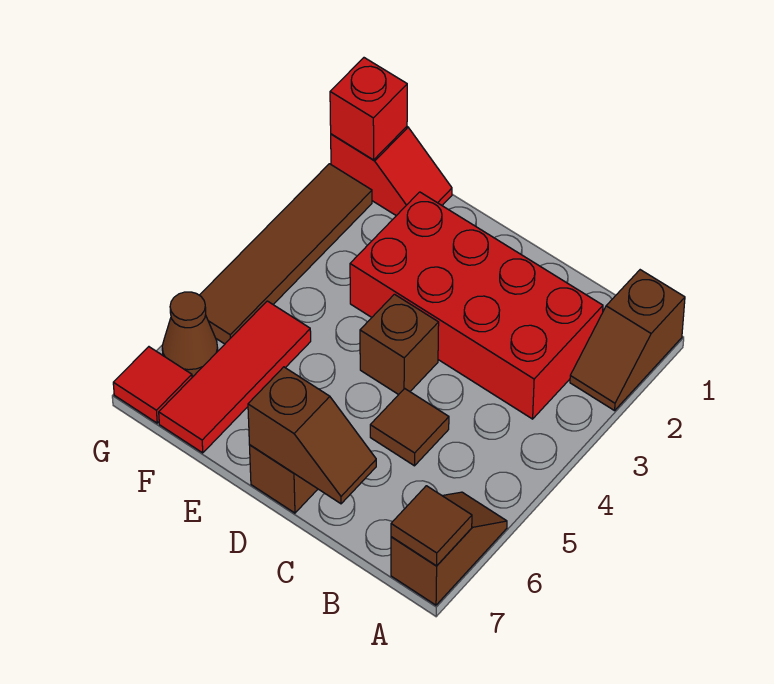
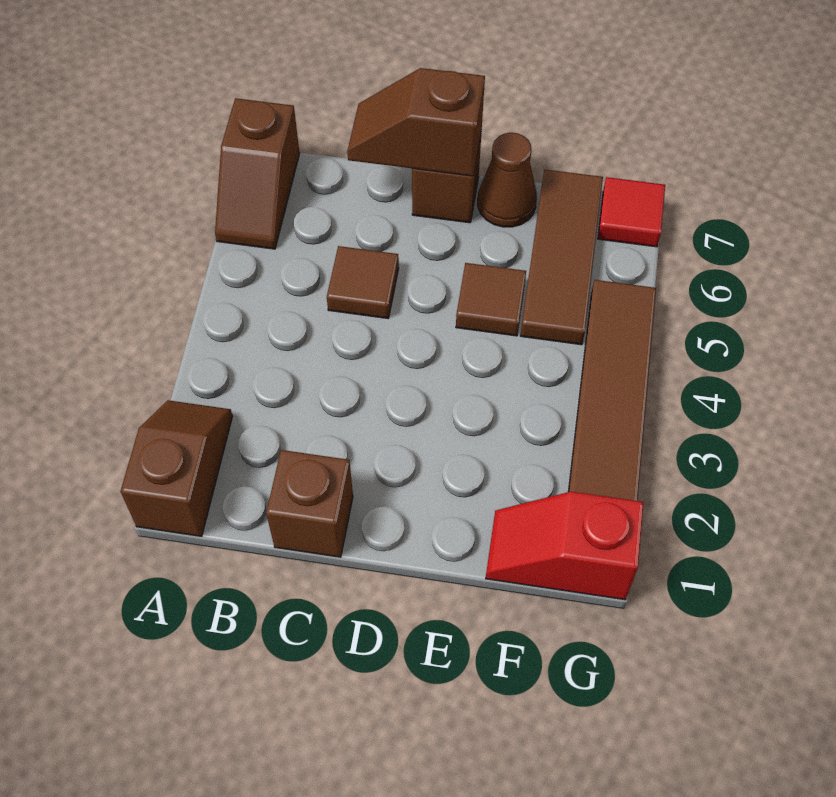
brown 1x1 tile [391,486,472,566] -> brown 1x1 tile moved to [456,263,526,336]
red 2x4 brick [350,192,603,419] -> none
brown 1x1 brick [360,294,439,395] -> brown 1x1 brick moved to [266,450,353,557]
red 1x3 tile [159,301,311,453] -> brown 1x3 tile [520,169,603,345]
red 1x1 brick [330,58,407,160] -> none
brown 1x1 cone [162,292,218,376] -> brown 1x1 cone moved to [478,133,537,227]

